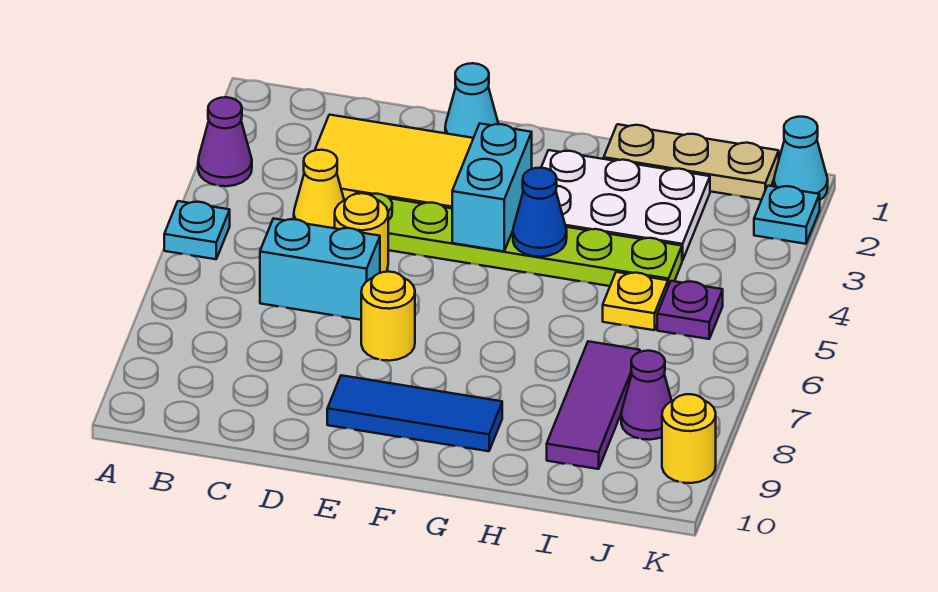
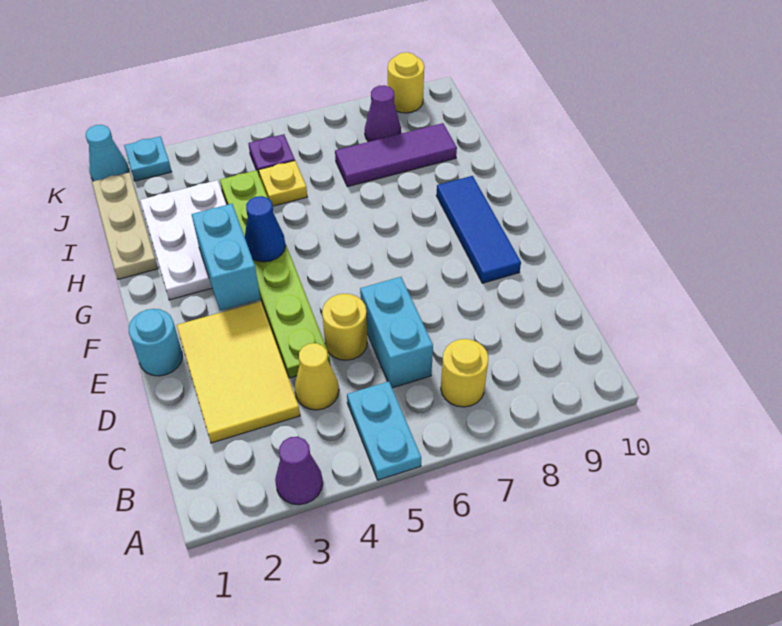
cyan 1x1 plate [164,201,230,259] -> cyan 1x2 plate [347,381,421,480]
cyan 1x1 cone [445,63,498,138] -> cyan 1x1 round brick [129,309,182,376]
yellow 1x1 round brick [361,272,415,361] -> yellow 1x1 round brick moved to [441,339,488,407]
cyan 1x2 brick [452,124,532,251] -> cyan 1x2 brick turned to [192,204,260,310]

